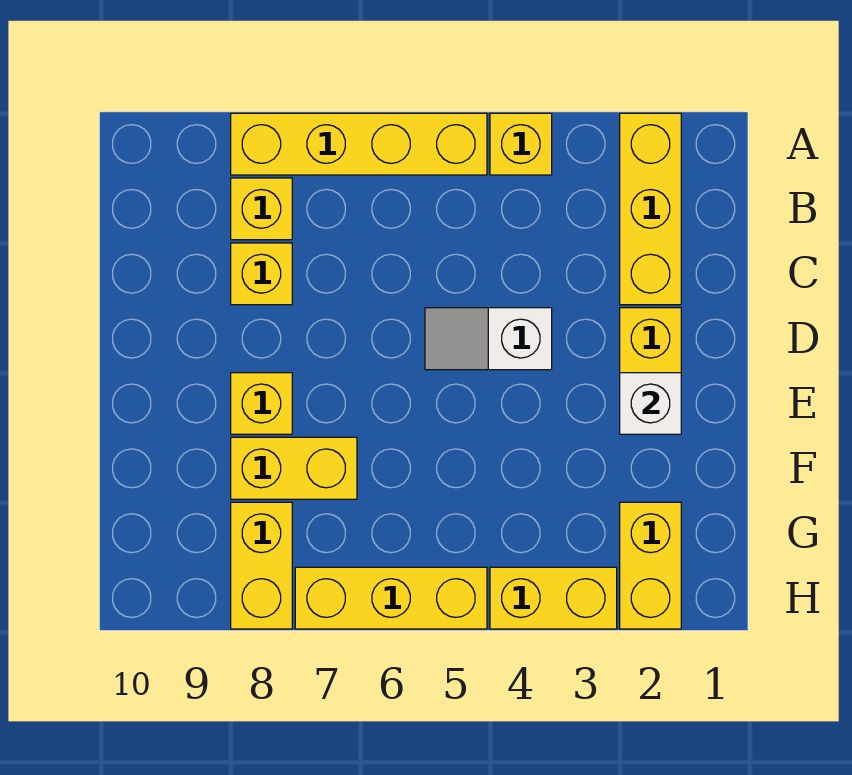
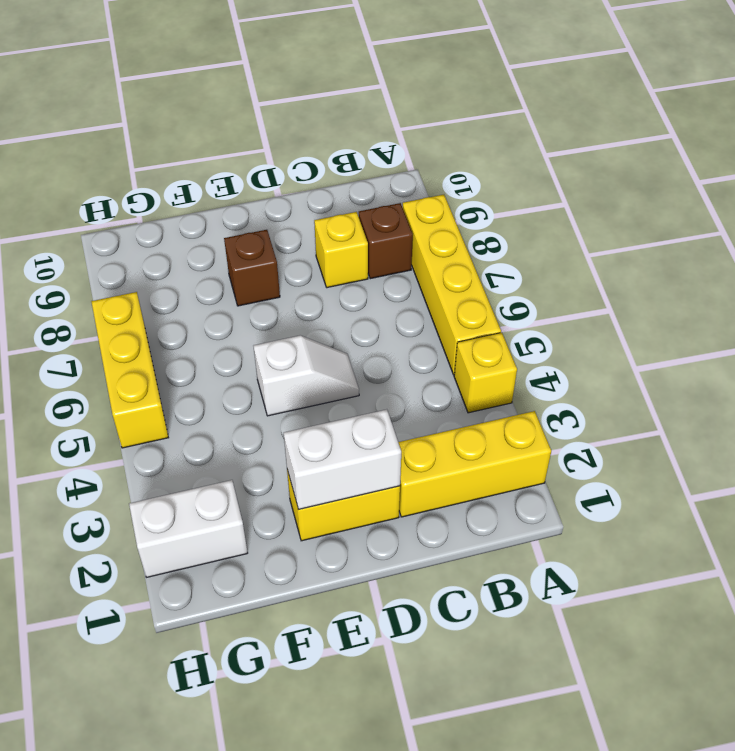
yellow 1x1 brick [231,178,292,240] -> brown 1x1 brick [359,203,413,279]
white 1x2 slope [425,308,552,370] -> white 1x2 slope turned to [254,336,359,416]
white 1x1 brick [620,373,681,434] -> white 1x2 brick [284,409,401,510]
yellow 1x1 brick [231,373,292,434] -> brown 1x1 brick [224,230,280,306]
yellow 1x2 brick [231,437,357,499] -> none
yellow 1x2 brick [620,502,681,629] -> white 1x2 brick [129,480,248,577]
yellow 1x2 brick [231,502,292,629] -> none
yellow 1x2 brick [490,567,617,629] -> none

